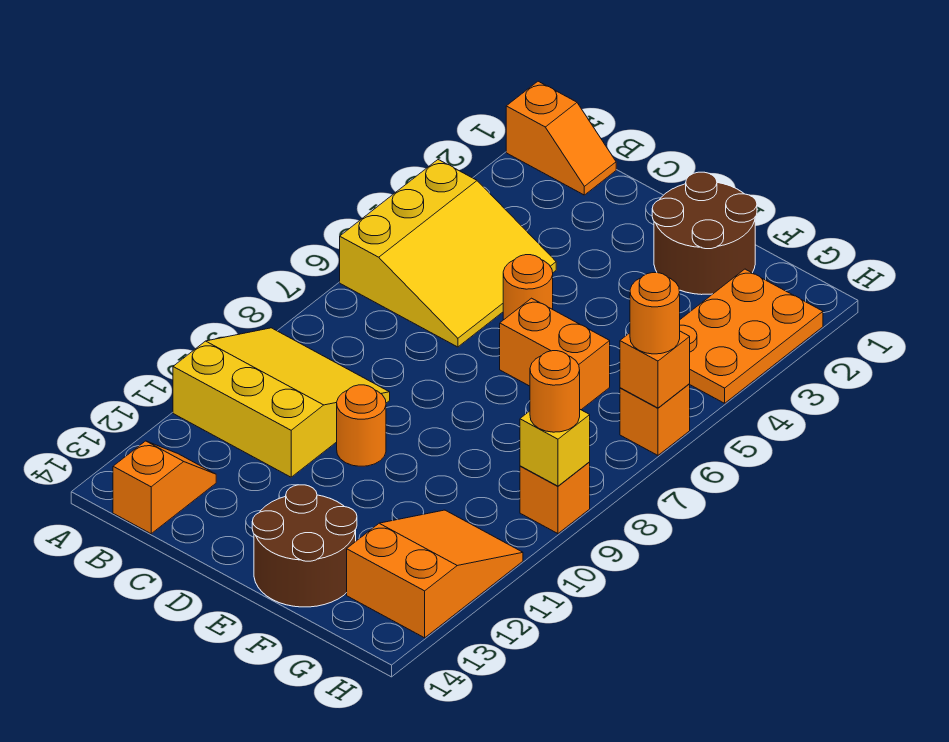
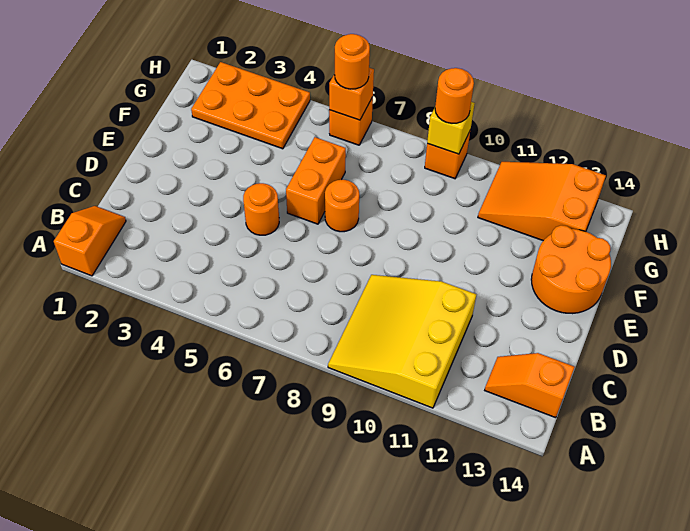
yellow 3x3 slope [340,160,556,347] -> none
orange 1x1 round brick [337,385,386,466] -> orange 1x1 round brick moved to [325,180,359,232]
brown 2x2 round brick [652,172,757,295] -> none
brown 2x2 round brick [252,485,357,607] -> orange 2x2 round brick [531,225,611,314]

